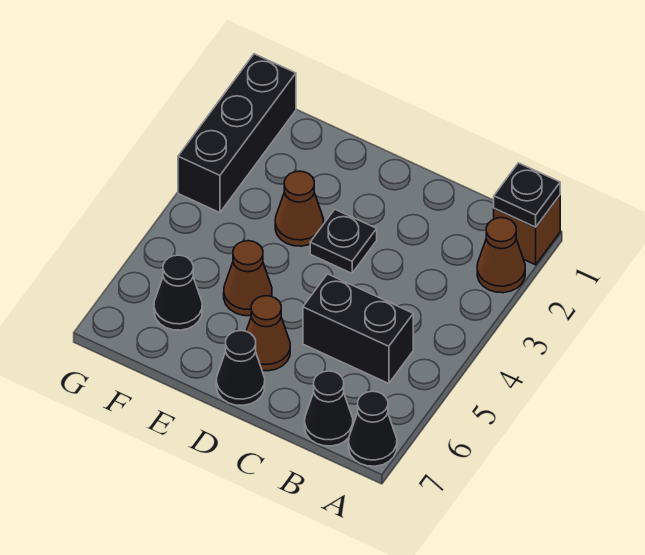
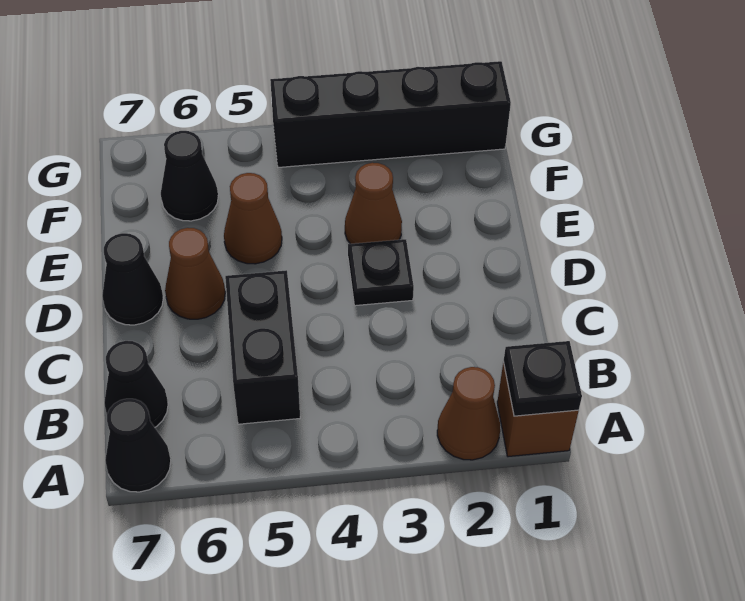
black 1x3 brick [178,54,296,213] -> black 1x4 brick [270,61,511,167]

